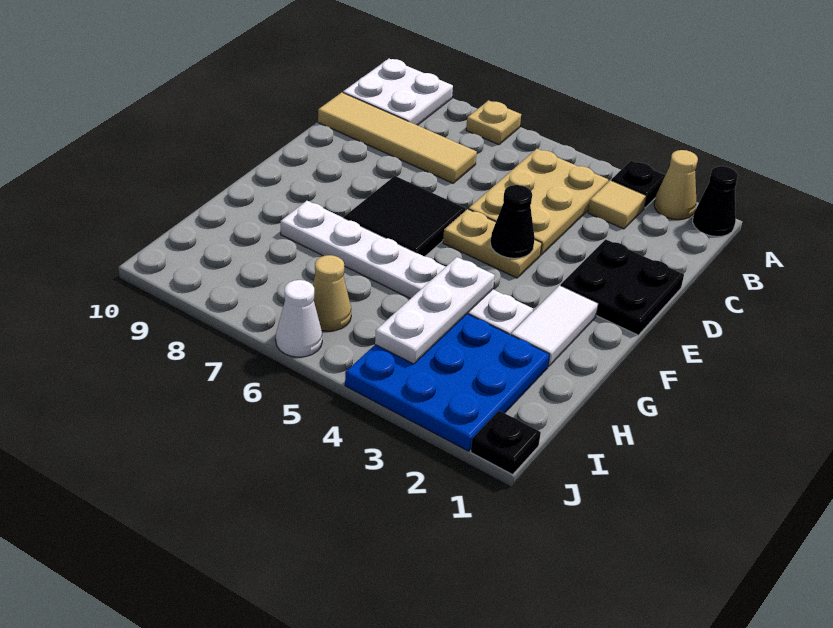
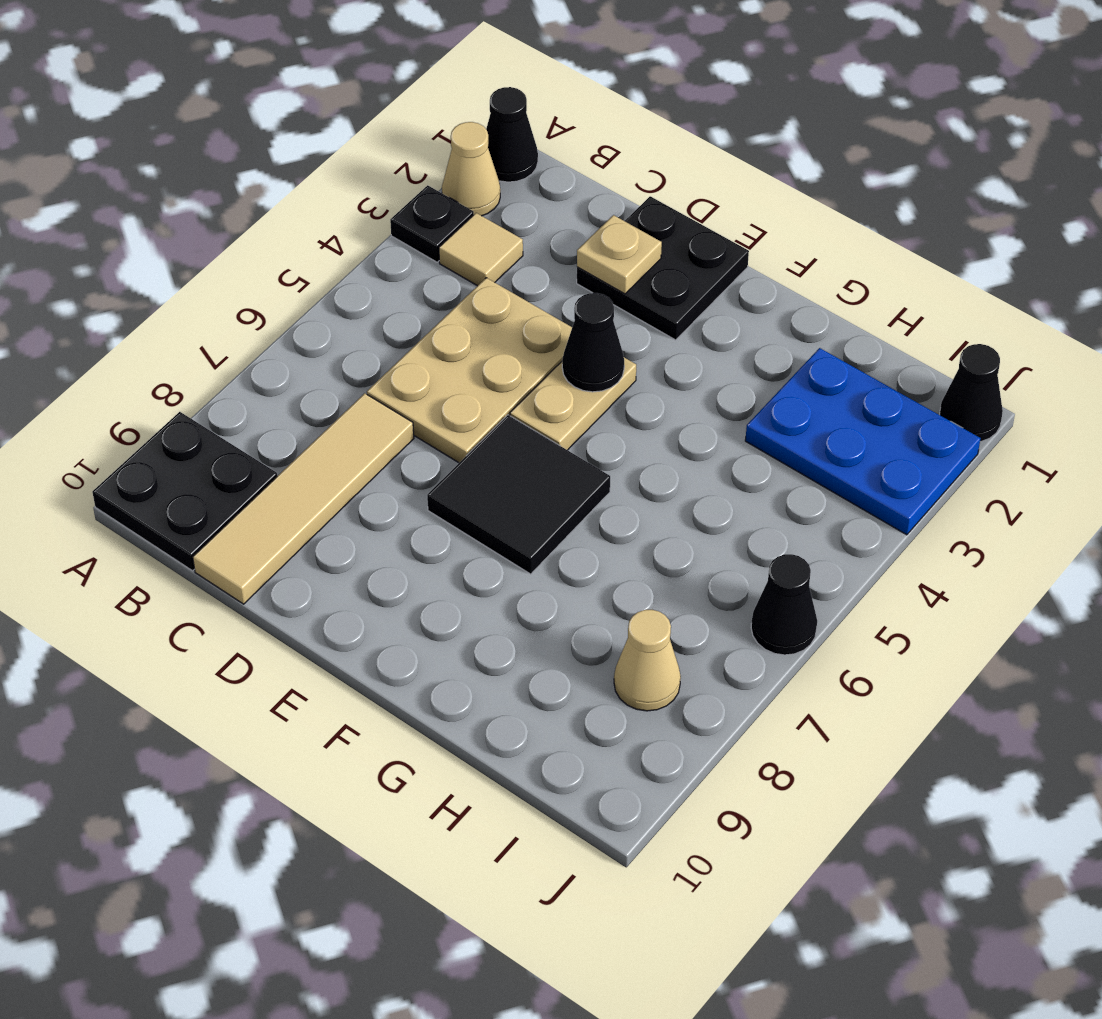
tan 1x1 plate [466,100,521,145] -> tan 1x1 plate moved to [577,215,662,294]
white 2x2 plate [343,59,453,125] -> black 2x2 plate [92,412,277,571]
tan 2x3 plate [469,149,608,255] -> tan 2x3 plate turned to [367,278,572,463]
white 1x2 tile [511,285,598,367] -> none
white 1x6 plate [281,201,533,335] -> none
white 1x3 plate [375,257,495,364] -> none
blue 3x3 plate [345,314,550,451] -> blue 2x3 plate [745,348,980,535]
tan 1x1 cone [313,255,351,331] -> tan 1x1 cone moved to [614,610,681,711]
black 1x1 plate [471,411,541,474] -> black 1x1 cone [940,344,1003,442]
white 1x1 cone [276,280,322,357] -> black 1x1 cone [751,554,817,655]

